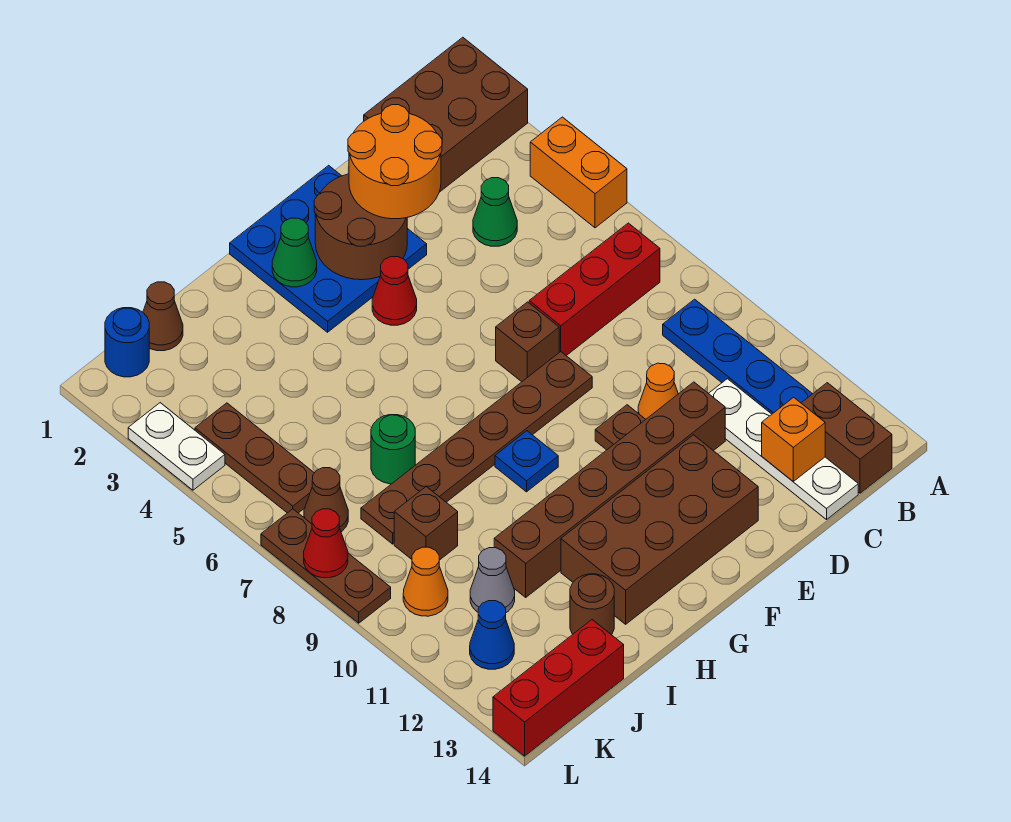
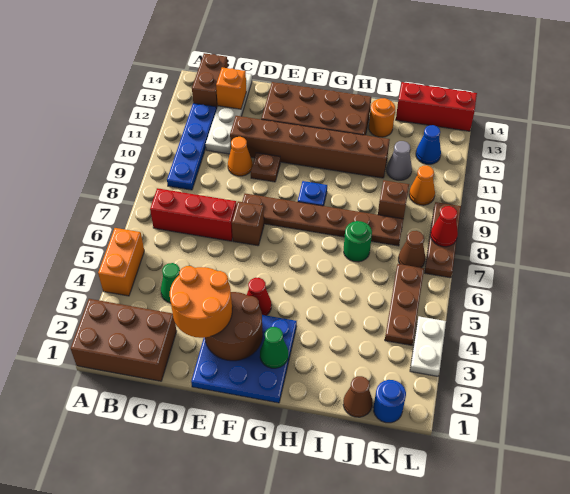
brown 1x1 round brick [570,574,614,635] -> orange 1x1 round brick [369,98,395,137]

